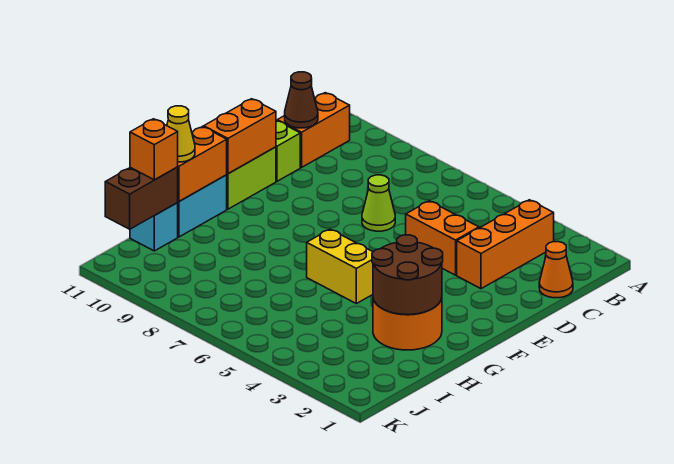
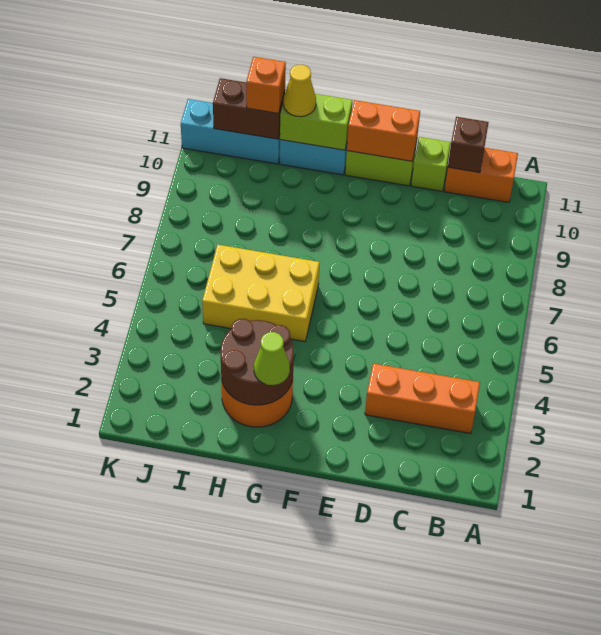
orange 1x1 cone [539,242,573,298] -> none
brown 1x1 cone [285,72,318,128] -> brown 1x1 brick [448,117,489,173]
orange 1x2 brick [406,201,479,275] -> none
lime 1x1 cone [362,175,395,231] -> lime 1x1 cone moved to [254,332,290,385]
yellow 1x2 brick [307,229,373,304] -> yellow 2x3 brick [202,245,320,341]
orange 1x2 brick [178,127,227,202] -> lime 1x2 brick [280,94,352,150]
cyan 1x1 brick [130,203,178,251] -> cyan 1x3 brick [181,99,280,164]

